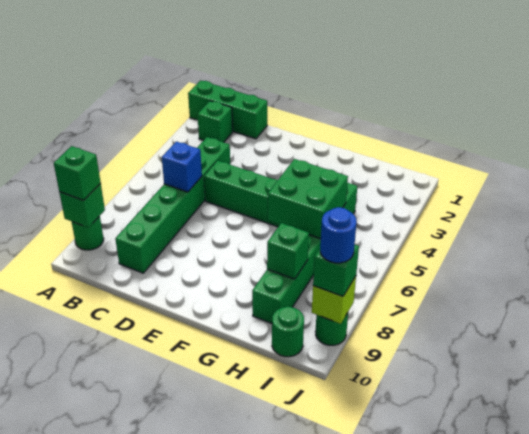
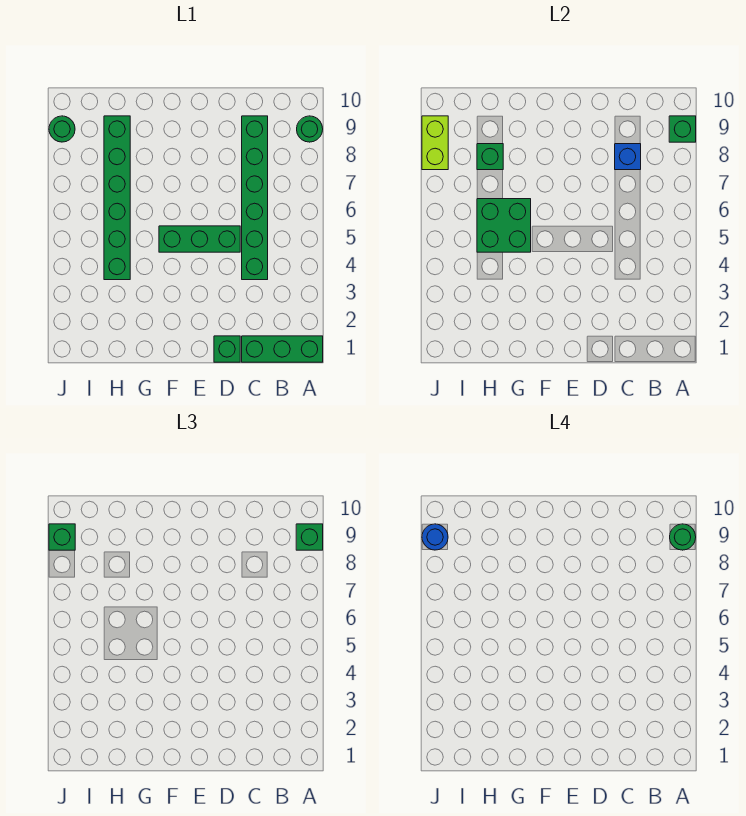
green 1x1 brick [198,101,233,142] -> green 1x1 brick moved to [214,336,240,362]
blue 1x1 brick [162,141,202,192] -> blue 1x1 brick moved to [615,144,641,170]
green 1x1 round brick [272,307,304,357] -> green 1x1 round brick moved to [670,524,696,550]
lime 1x1 brick [312,276,356,324] -> lime 1x2 brick [422,116,448,170]

